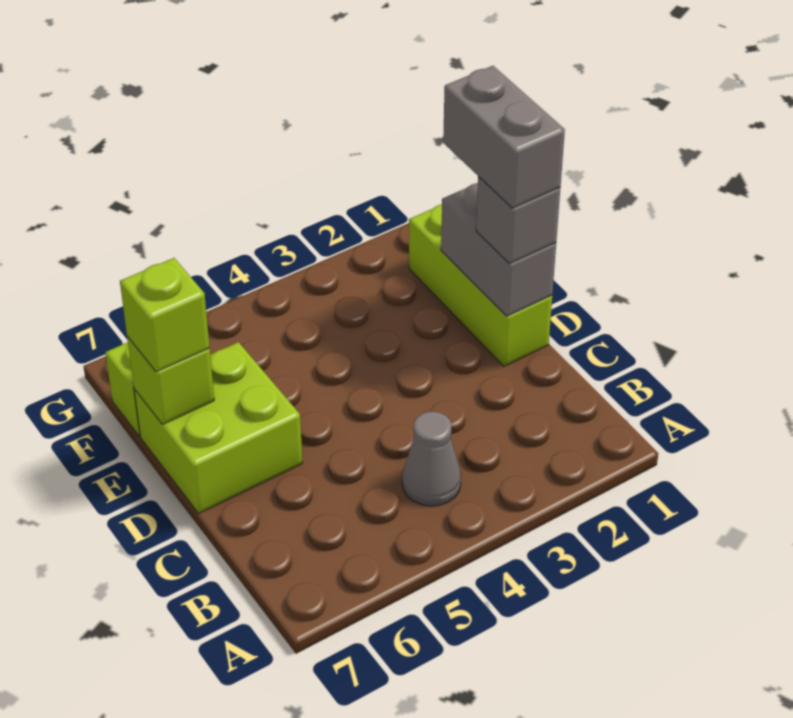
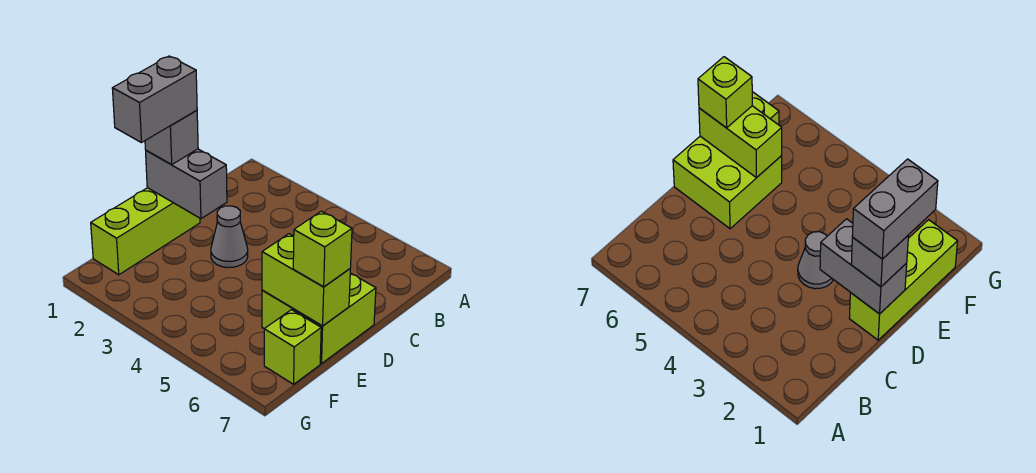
grey 1x1 cone [402,412,461,506] -> grey 1x1 cone moved to [211,206,248,268]
grey 1x2 brick [441,183,556,316] -> grey 1x2 brick turned to [146,149,227,219]
lime 1x1 brick [127,337,214,424] -> lime 1x2 brick [262,234,350,326]

